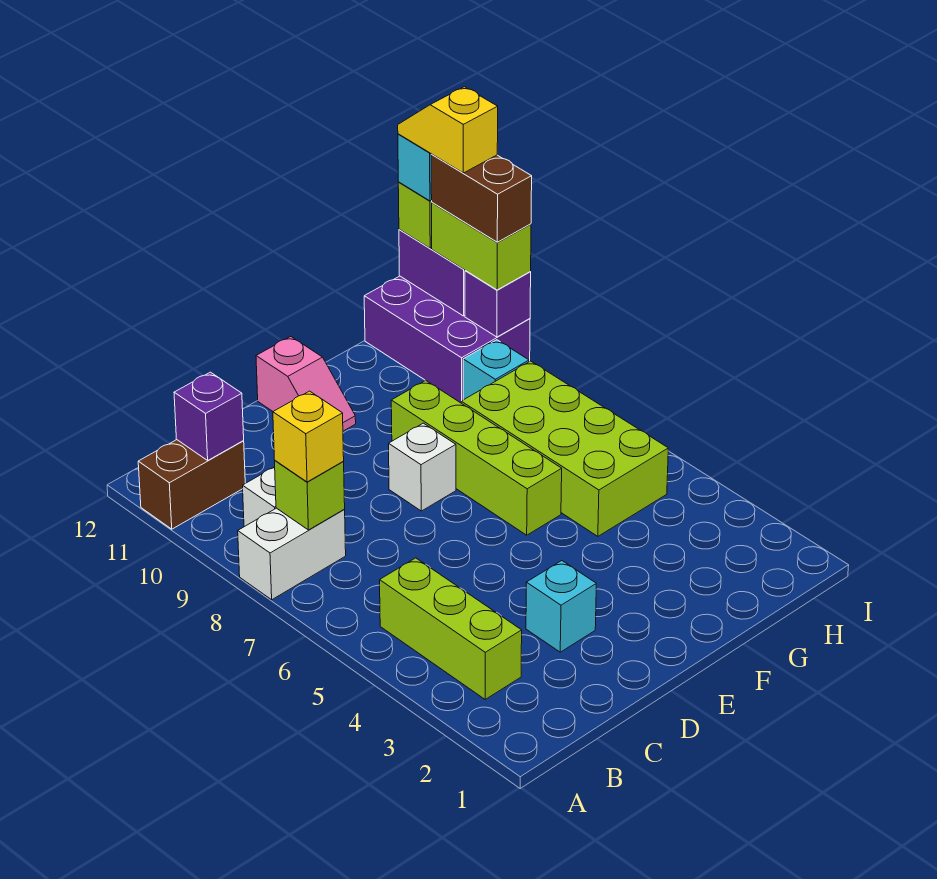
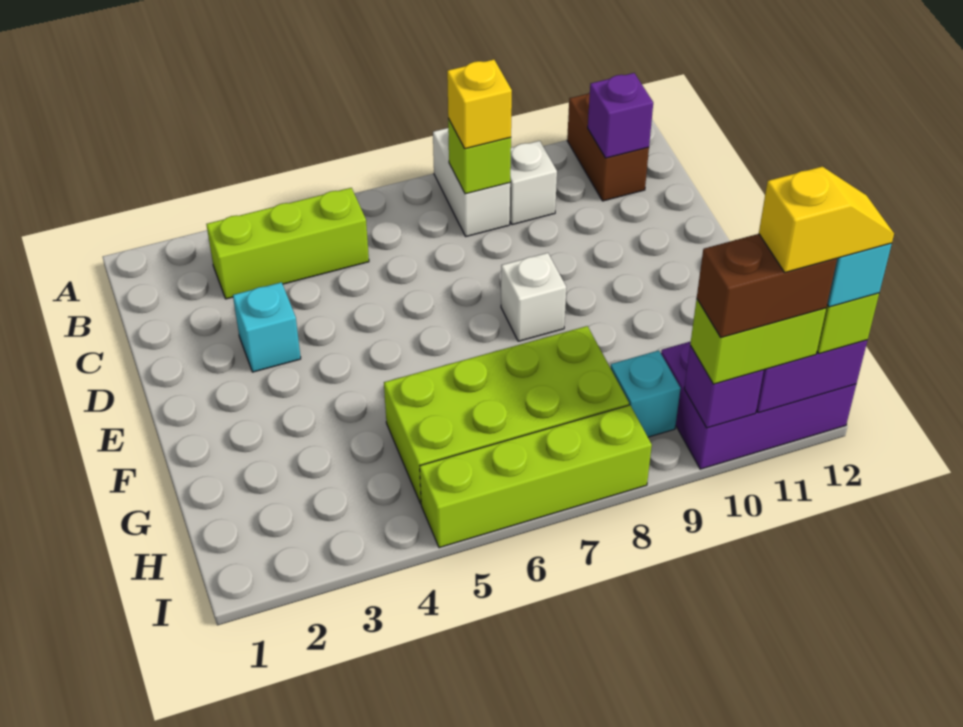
pink 1x2 slope [256,337,356,431] -> none
lime 1x4 brick [391,380,562,535] -> lime 1x4 brick moved to [420,405,652,548]

